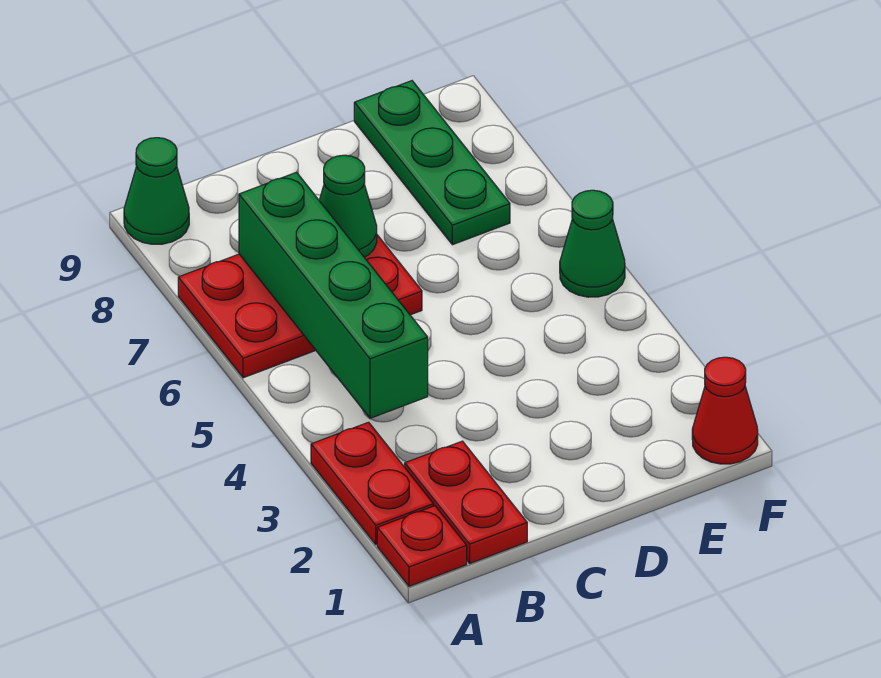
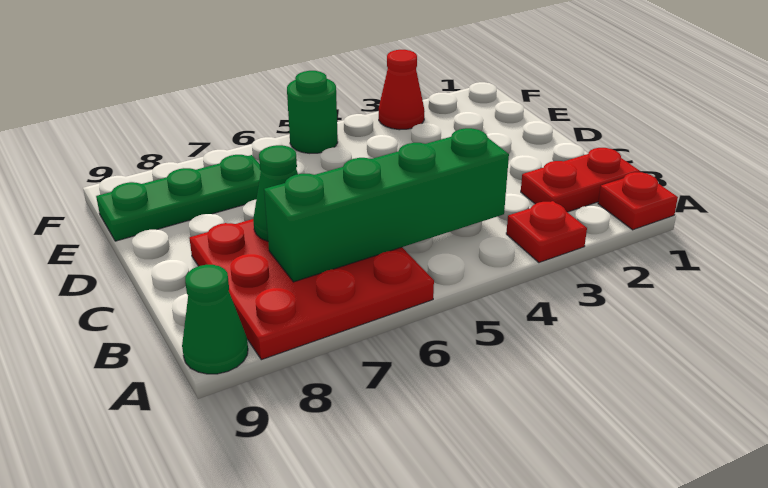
red 1x2 plate [311,422,433,545] -> red 1x1 plate [506,201,587,263]
red 2x3 plate [178,235,422,378] -> red 3x3 plate [189,219,434,360]
red 1x1 cone [692,357,758,464] -> red 1x1 cone moved to [379,50,424,130]
green 1x1 cone [560,190,625,297] -> green 1x1 round brick [287,71,338,153]

